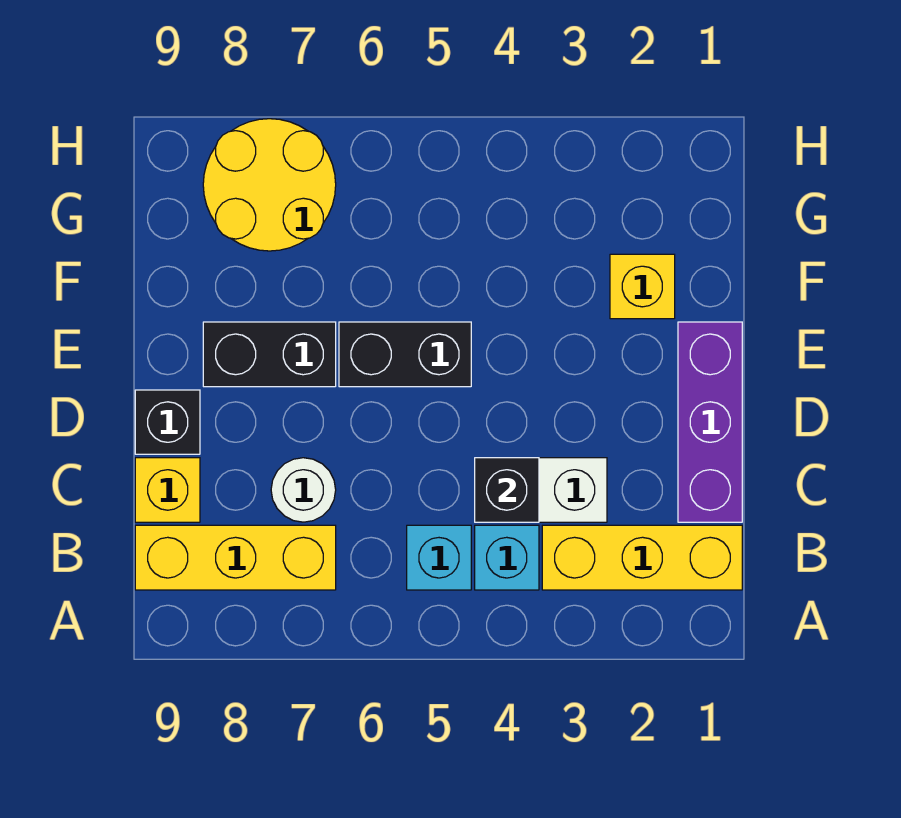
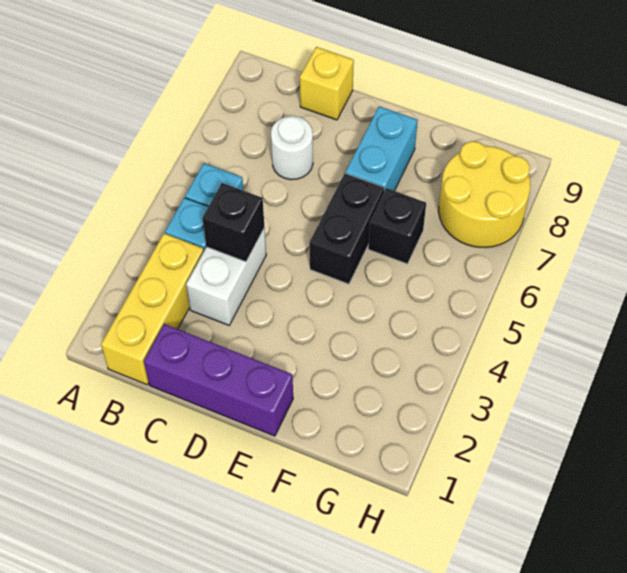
yellow 1x3 brick [135,525,336,590] -> none
black 1x1 brick [135,390,200,454] -> black 1x1 brick moved to [368,188,426,264]
black 1x2 brick [203,322,336,387] -> cyan 1x2 brick [346,106,418,192]
yellow 1x1 brick [610,254,675,319] -> none

